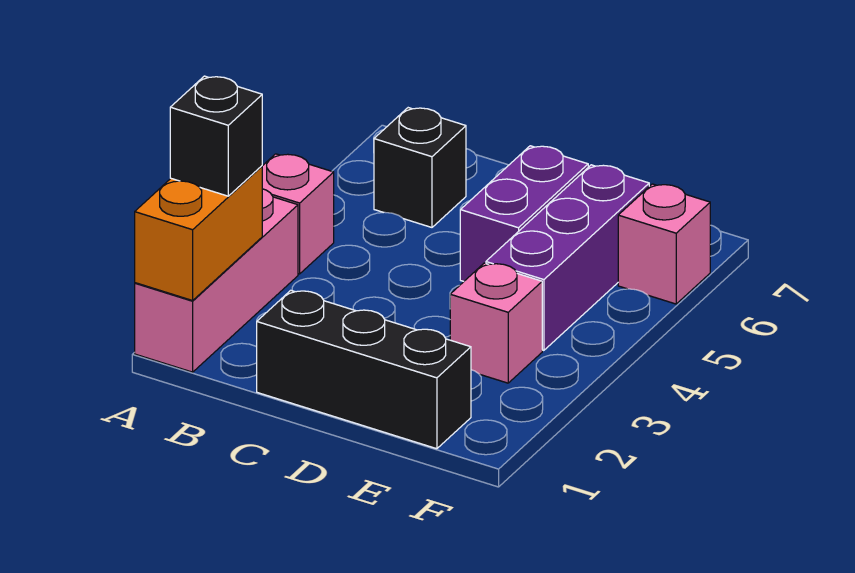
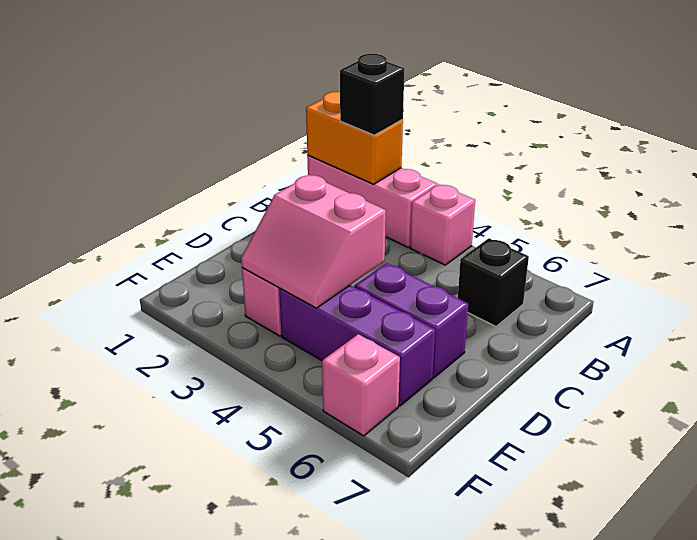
black 1x3 brick [257,290,471,449] -> none
none -> pink 2x2 slope [241,175,386,308]

